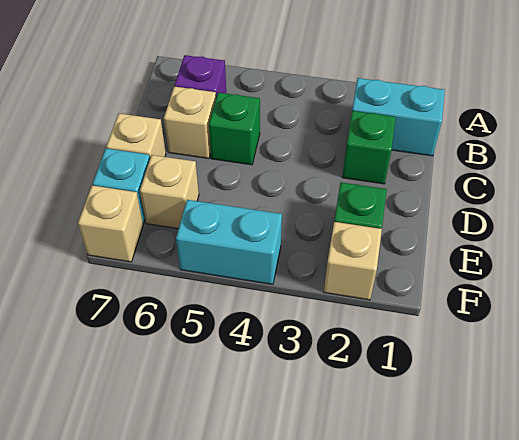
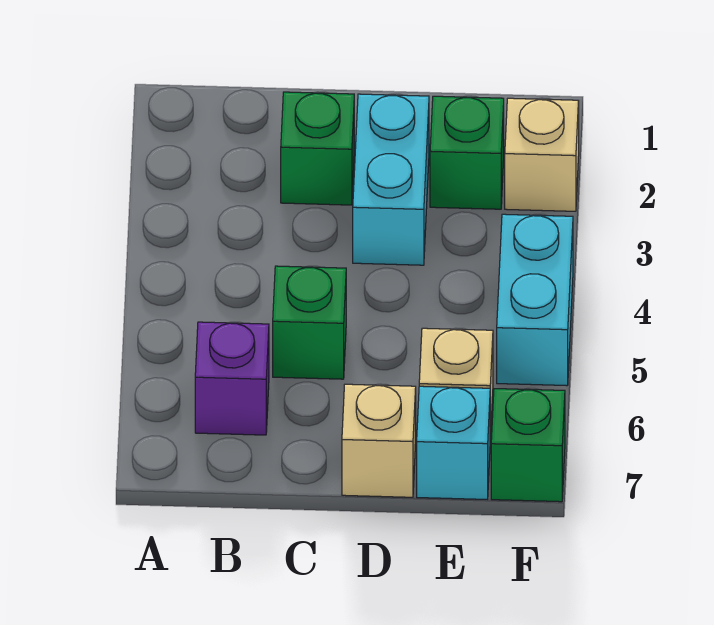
cyan 1x2 brick [352,78,445,156] -> cyan 1x2 brick moved to [353,94,429,265]
tan 1x1 brick [164,86,216,159] -> none
tan 1x1 brick [78,185,143,262] -> green 1x1 brick [491,389,565,502]

